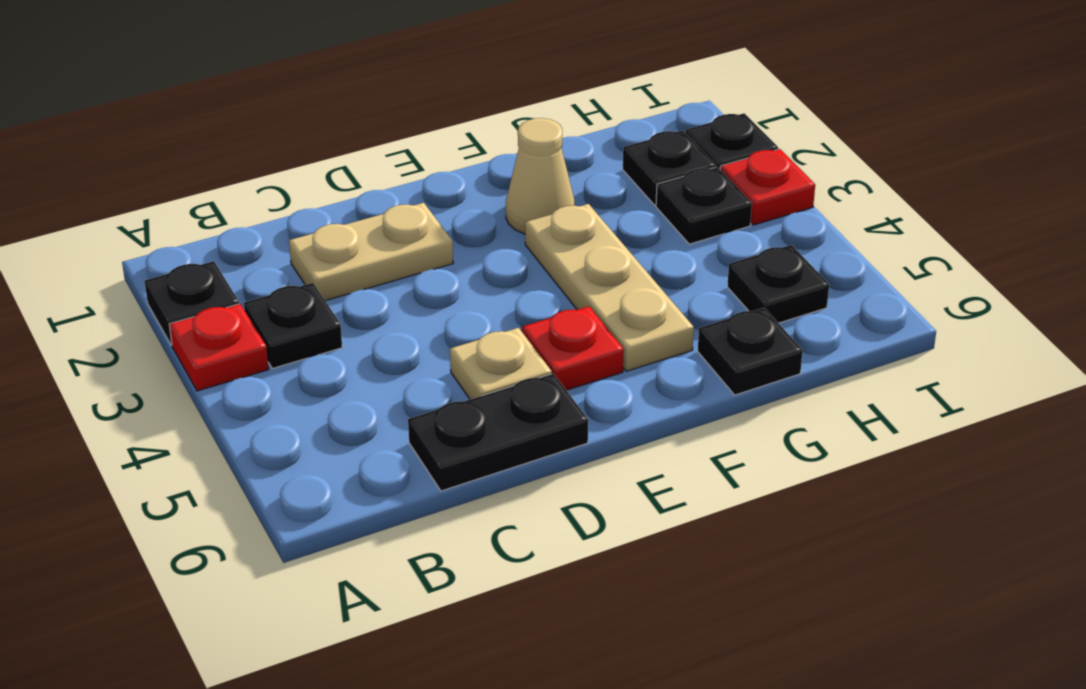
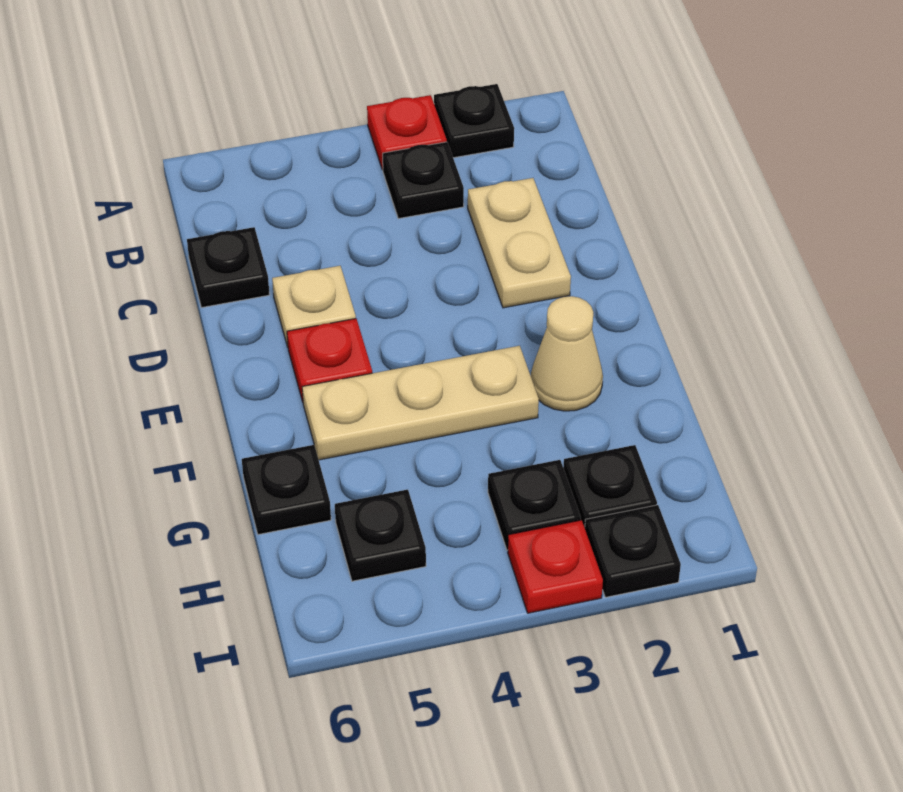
black 1x2 plate [408,374,588,491] -> black 1x1 plate [187,227,270,308]

